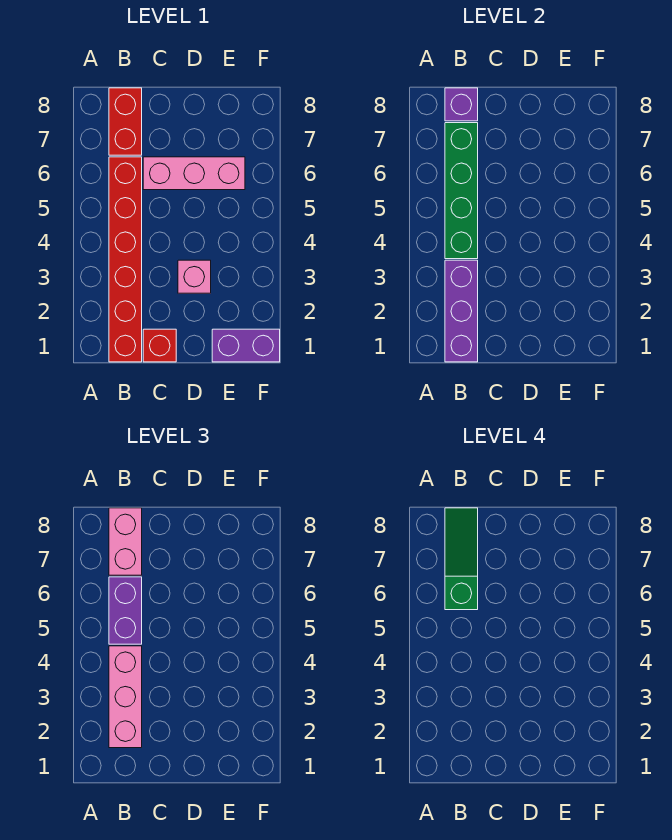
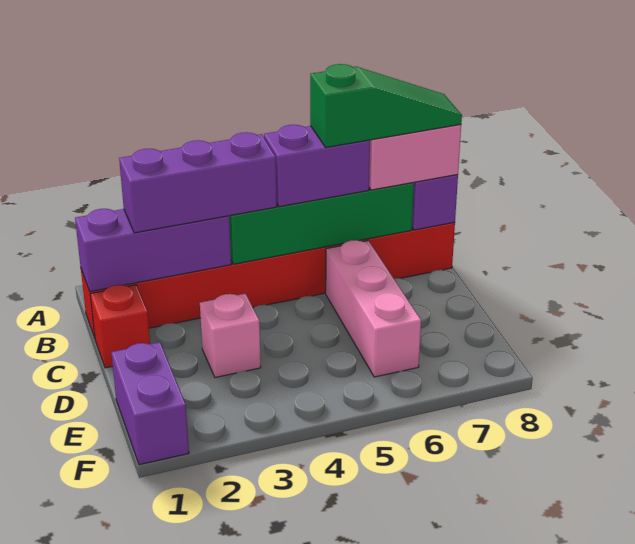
pink 1x3 brick [109,646,142,748] -> purple 1x3 brick [119,132,277,233]

